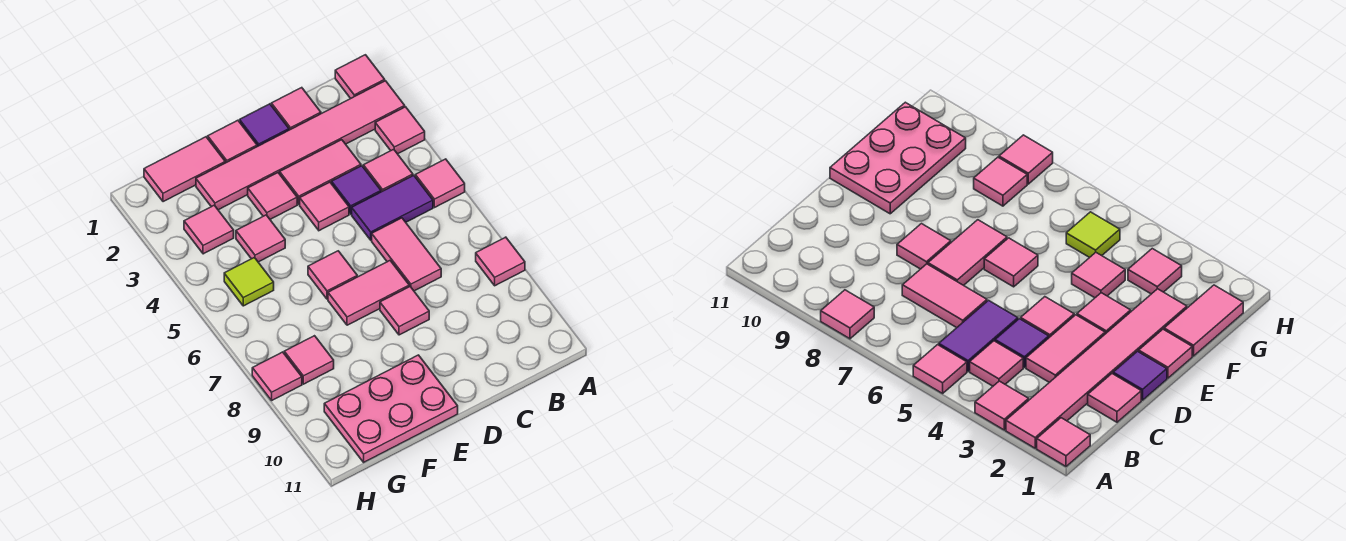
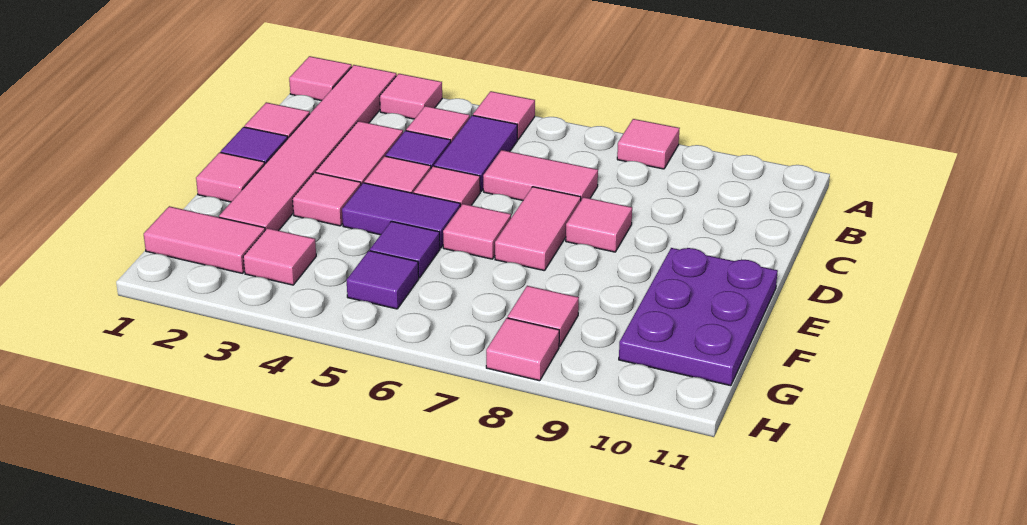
none -> purple 1x2 tile [342,183,460,248]
pink 2x3 plate [324,355,458,462] -> purple 2x3 plate [619,248,778,386]
pink 1x2 tile [144,137,225,202] -> pink 1x2 tile turned to [144,206,265,273]
pink 1x1 tile [236,215,285,262] -> pink 1x1 tile moved to [414,166,480,207]
none -> purple 1x1 tile [370,221,440,278]
lime 1x1 tile [224,258,274,306] -> purple 1x1 tile [347,251,419,309]

